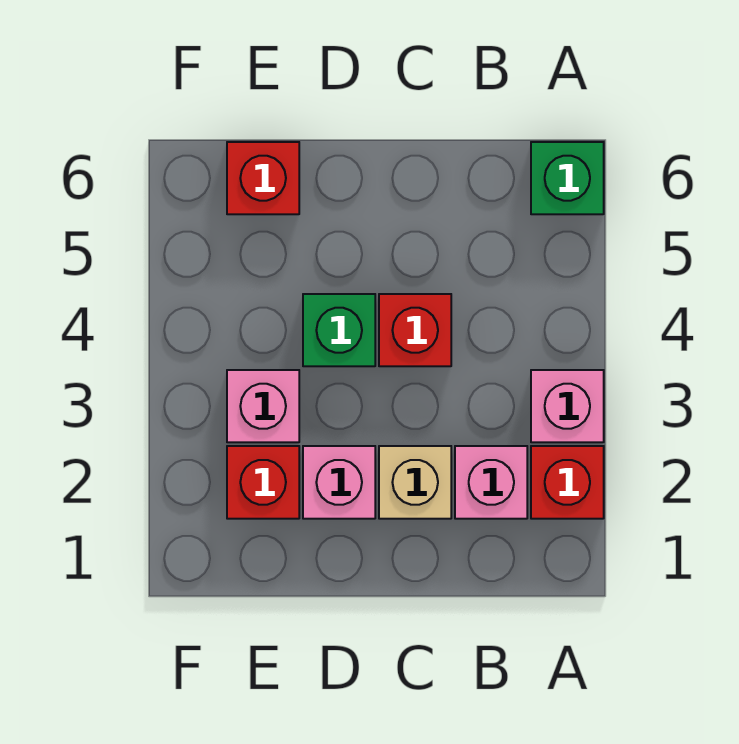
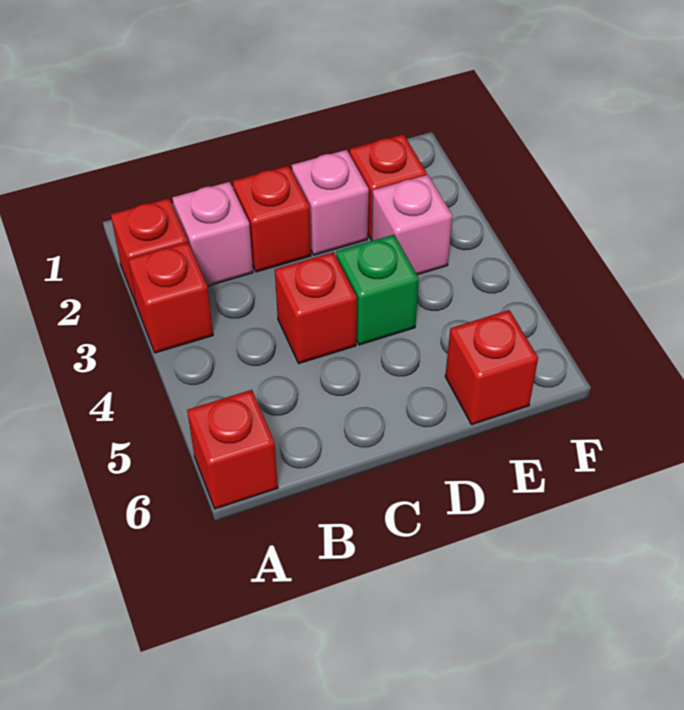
pink 1x1 brick [531,370,604,442] -> red 1x1 brick [128,242,213,353]
green 1x1 brick [531,142,604,214] -> red 1x1 brick [187,390,278,509]
tan 1x1 brick [379,446,451,519] -> red 1x1 brick [233,166,311,272]

